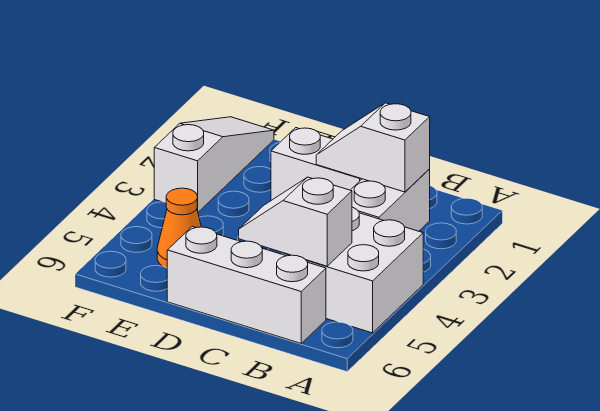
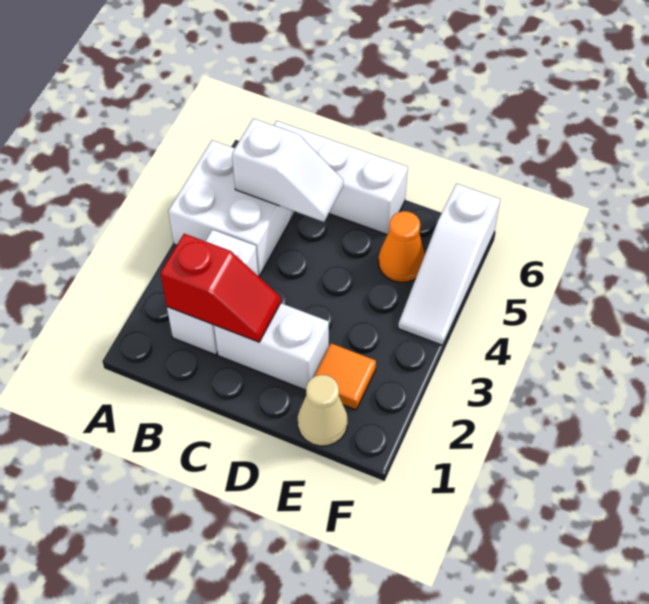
white 1x2 slope [316,103,430,192] -> red 1x2 slope [160,234,281,342]
none -> tan 1x1 cone [298,375,348,446]
none -> orange 1x1 tile [314,343,376,410]
white 1x3 slope [154,117,274,212] -> white 1x3 slope moved to [398,183,500,345]

